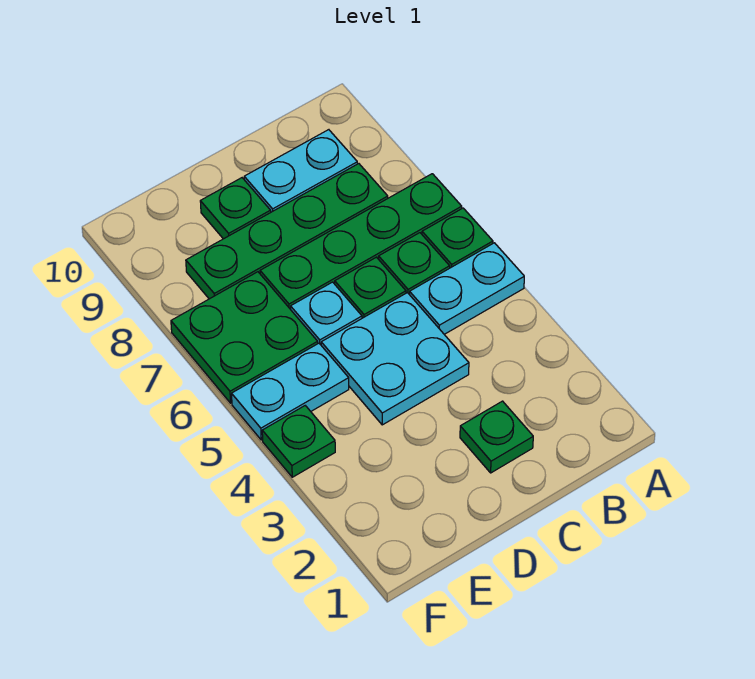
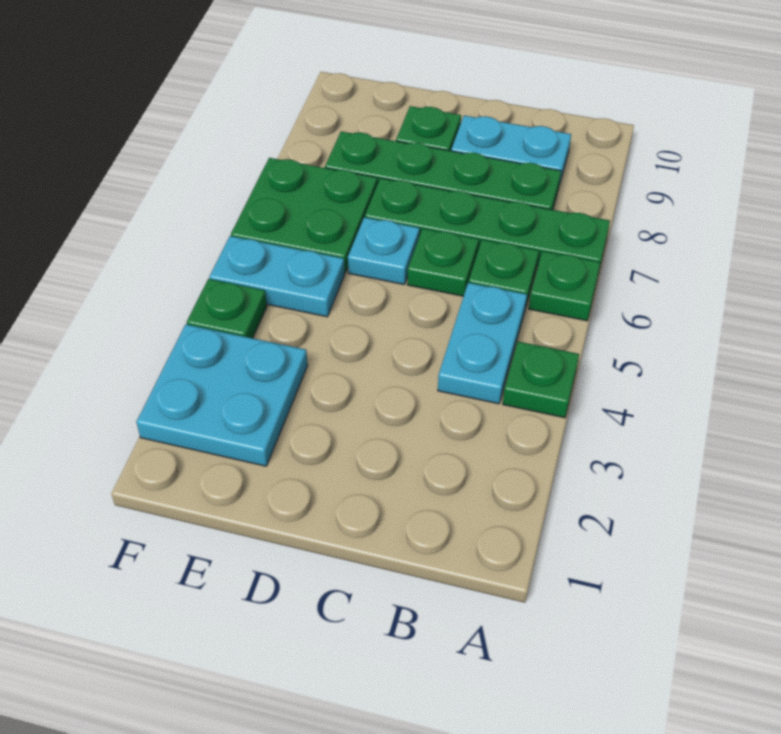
cyan 1x2 plate [410,243,524,334] -> cyan 1x2 plate turned to [438,283,527,404]
green 1x1 plate [460,401,533,473] -> green 1x1 plate moved to [503,342,579,418]
cyan 2x2 plate [321,293,469,425] -> cyan 2x2 plate moved to [136,324,308,466]

